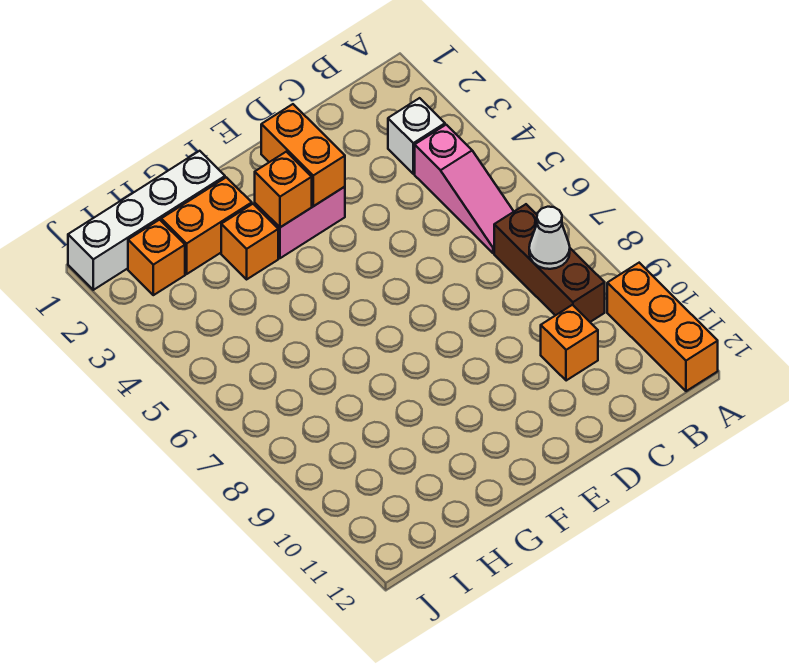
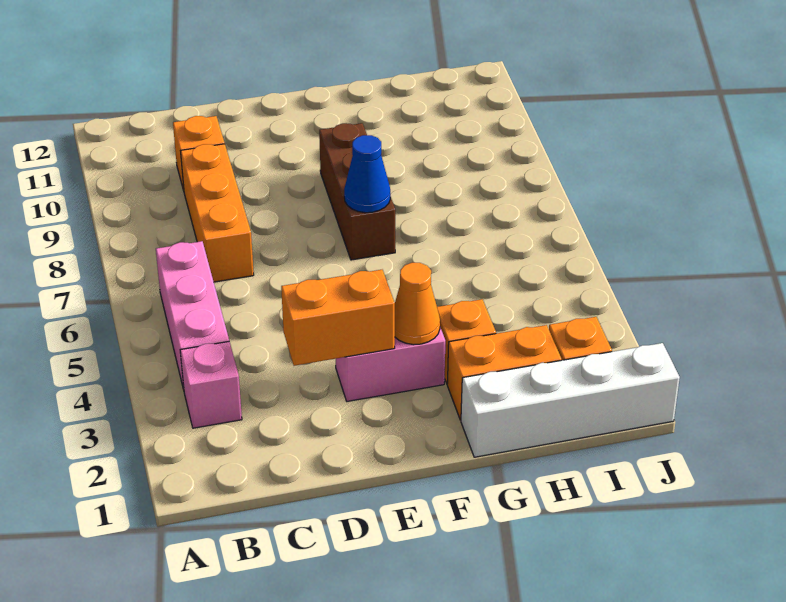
orange 1x3 brick [607,263,718,391] -> orange 1x3 brick moved to [180,144,254,282]
white 1x1 brick [388,98,445,174] -> pink 1x1 brick [180,341,242,428]
pink 1x3 slope [415,125,514,253] -> pink 1x3 brick [156,241,229,390]
brown 1x3 brick [494,204,605,322] -> brown 1x3 brick moved to [319,123,395,260]
white 1x1 cone [529,207,570,269] -> none
orange 1x2 brick [261,104,345,206] -> orange 1x2 brick turned to [281,270,395,366]
orange 1x1 brick [255,152,312,227] -> orange 1x1 cone [395,263,440,345]
none -> blue 1x1 cone [344,135,390,213]

